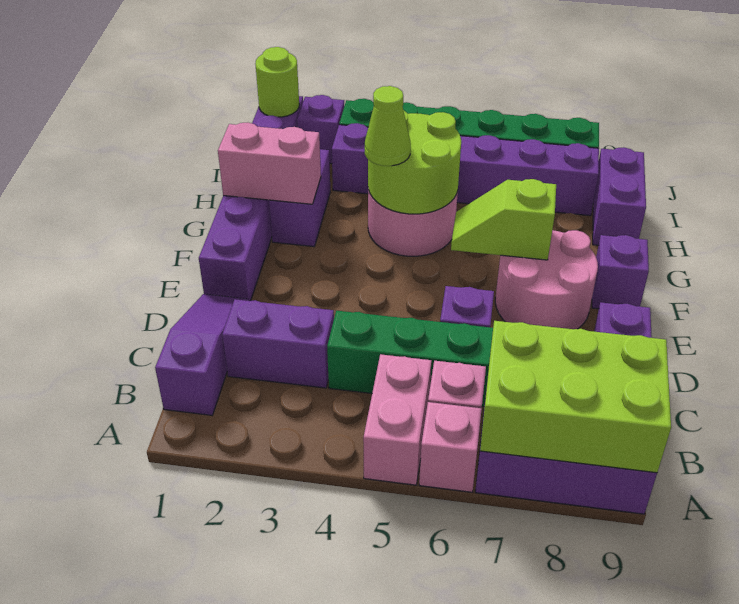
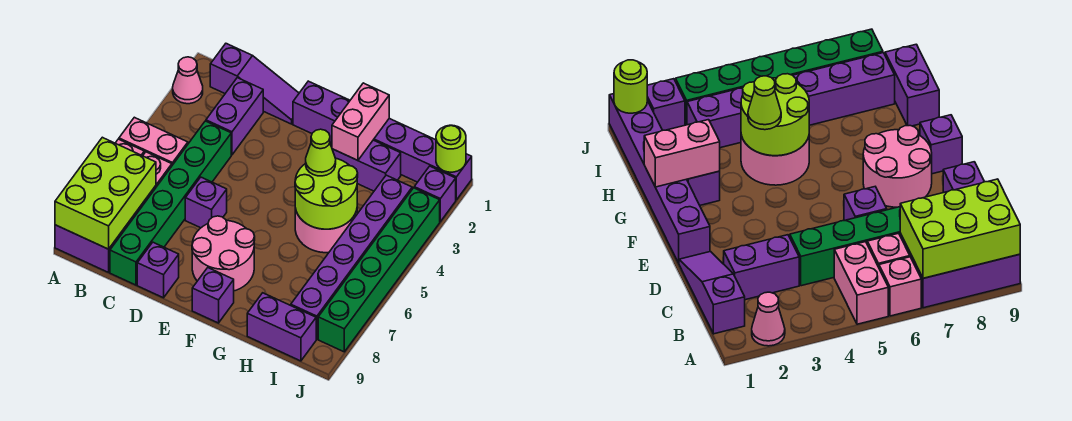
none -> pink 1x1 cone [173,57,203,104]
lime 1x2 slope [451,179,556,260] -> none

